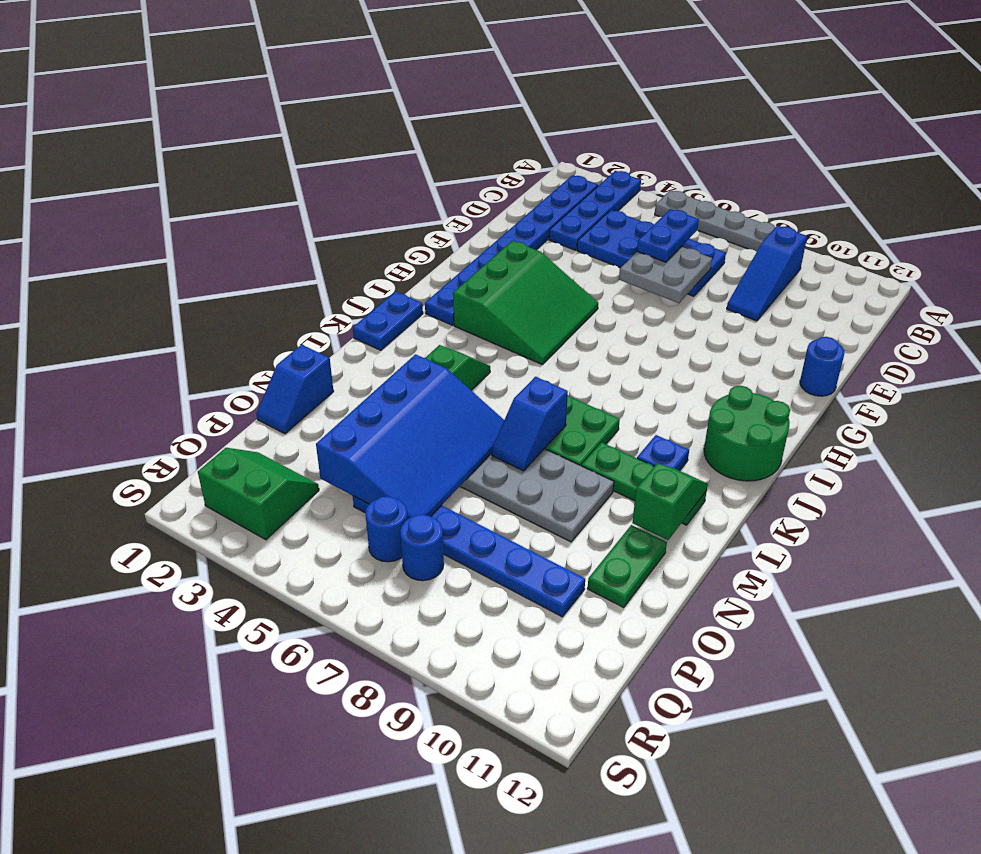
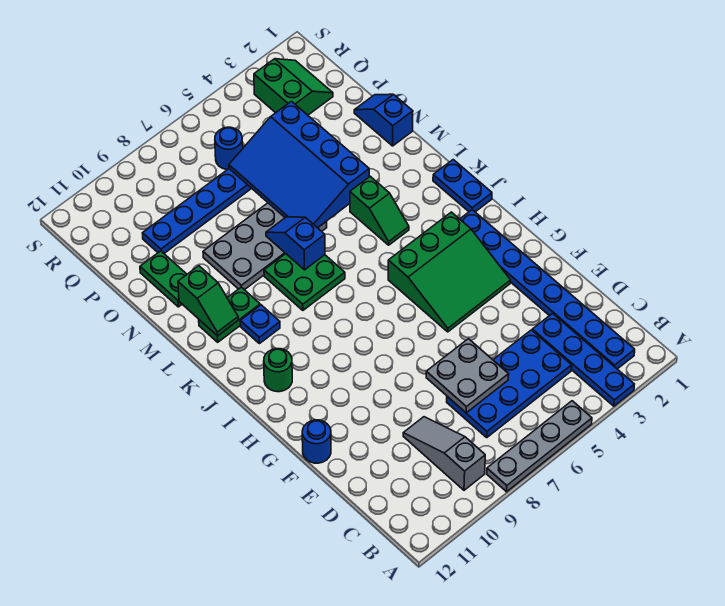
blue 1x3 slope [727,225,807,321] -> grey 1x3 slope [403,417,485,490]
blue 1x2 plate [637,209,699,262] -> none
green 3x3 slope [453,241,598,364] -> green 3x3 slope turned to [388,212,511,332]
green 2x2 round brick [704,386,790,481] -> green 1x1 round brick [264,349,292,392]
green 1x3 plate [582,442,707,525] -> green 1x2 plate [199,287,260,342]
green 2x2 slope [198,448,319,540] -> green 2x2 slope turned to [254,59,333,115]
blue 1x1 round brick [400,514,444,581] -> none

